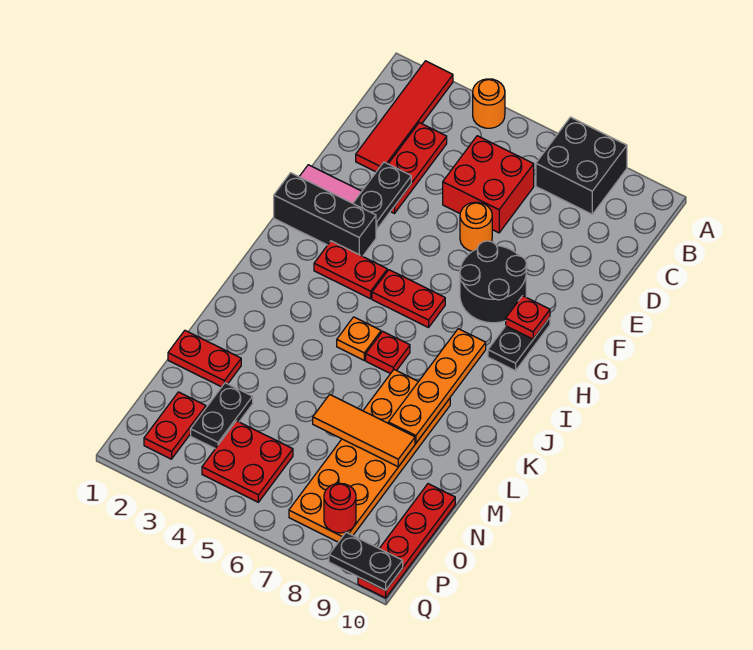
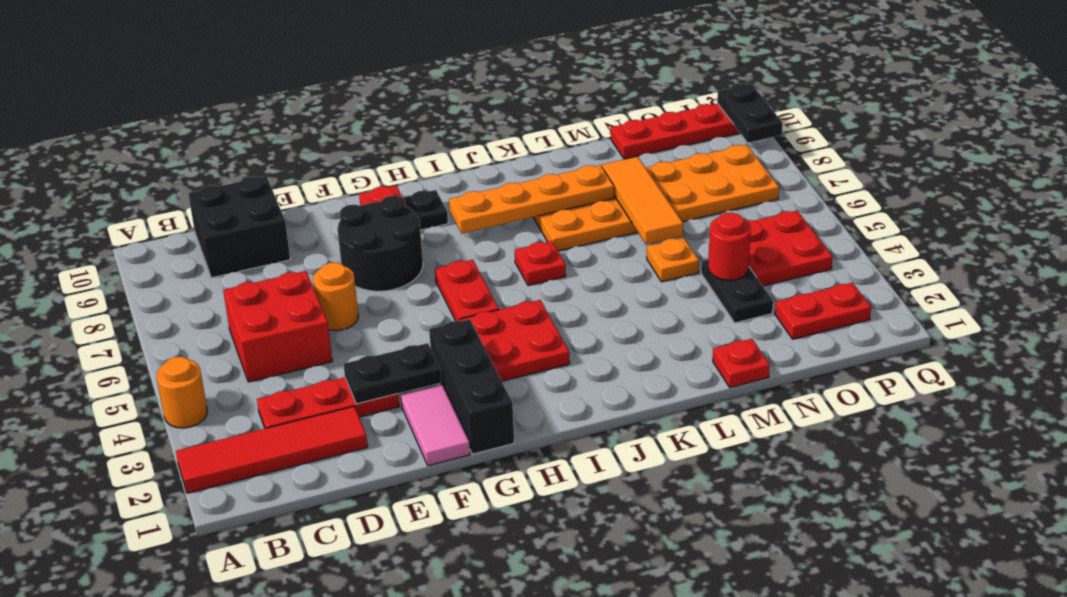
black 2x2 brick [536,117,627,214] -> black 2x2 brick moved to [188,176,290,278]
red 1x2 plate [314,241,387,299] -> red 2x2 plate [460,300,570,381]
orange 1x1 plate [337,317,381,360] -> orange 1x1 plate moved to [647,237,699,282]
red 1x2 plate [168,331,241,387] -> red 1x1 plate [713,339,770,388]
black 1x2 plate [191,383,253,449] -> black 1x2 plate turned to [701,260,773,323]
red 1x1 round brick [324,483,356,533] -> red 1x1 round brick moved to [708,213,751,280]

